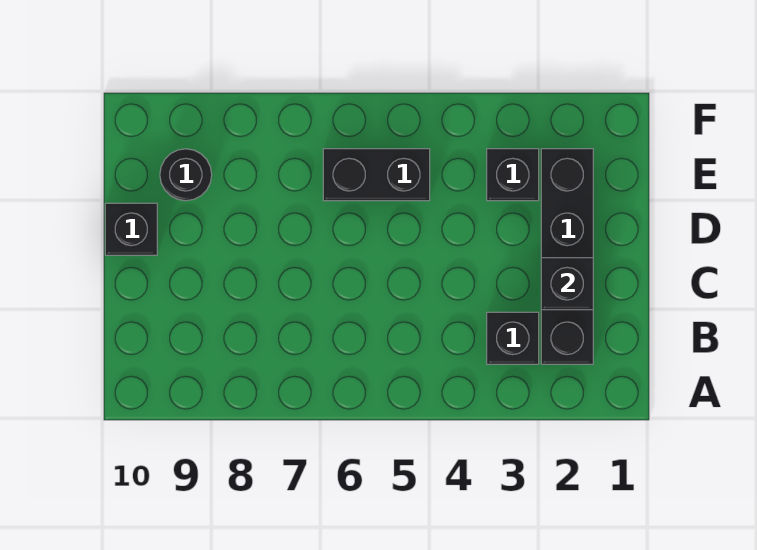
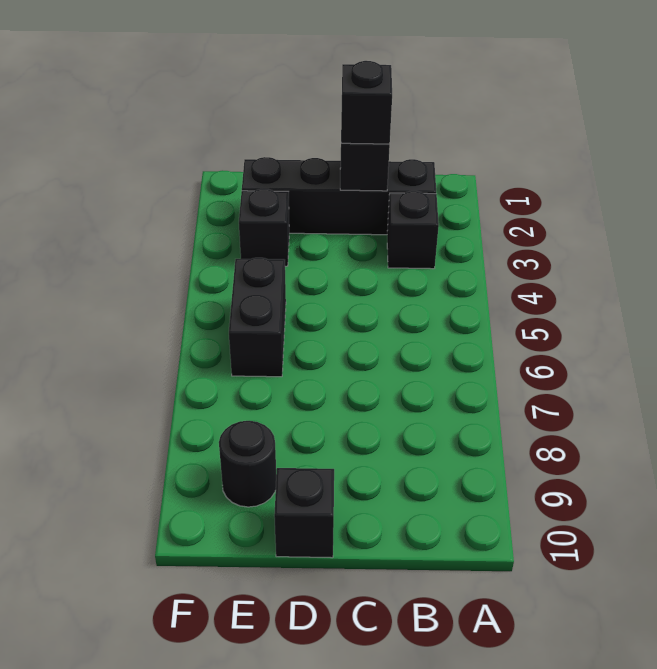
none -> black 1x1 brick [341,61,392,144]

